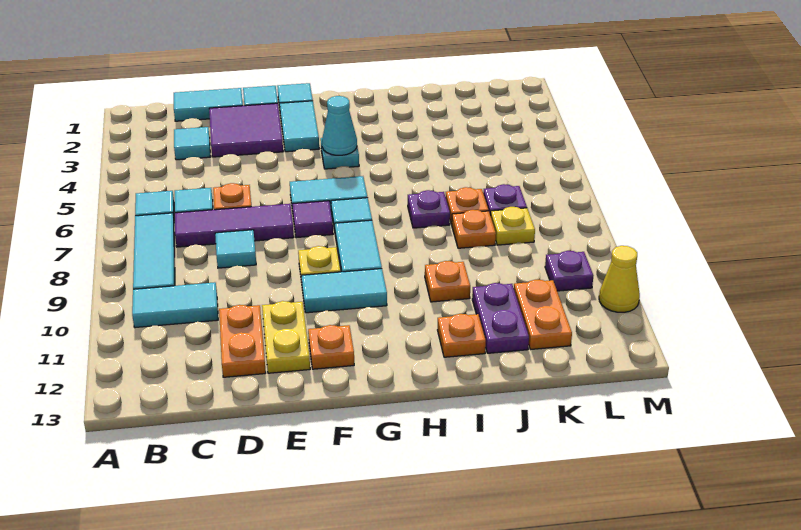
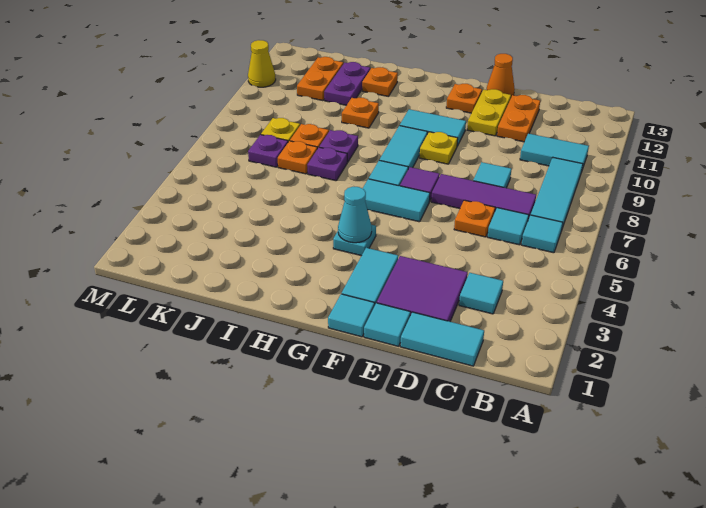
none -> orange 1x1 cone [486,54,515,97]
purple 1x1 plate [545,251,593,291] -> purple 1x1 plate moved to [319,130,358,162]

